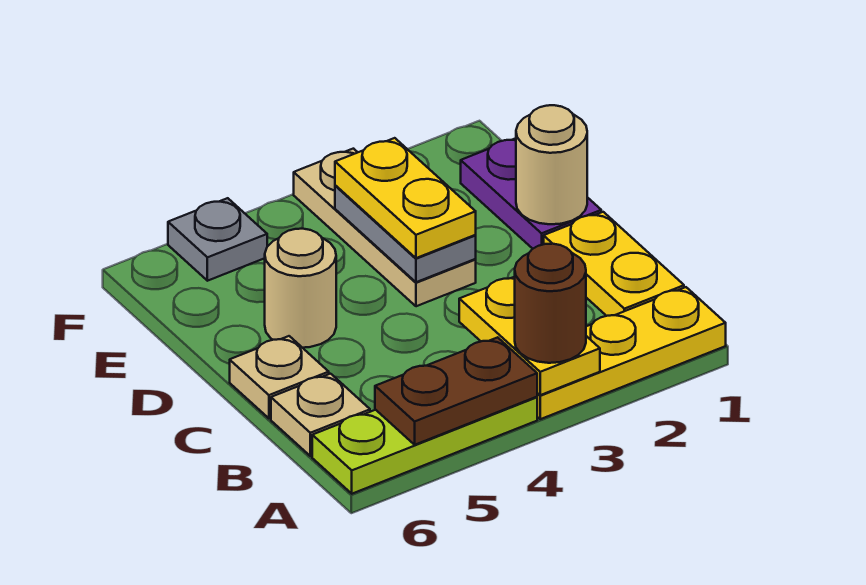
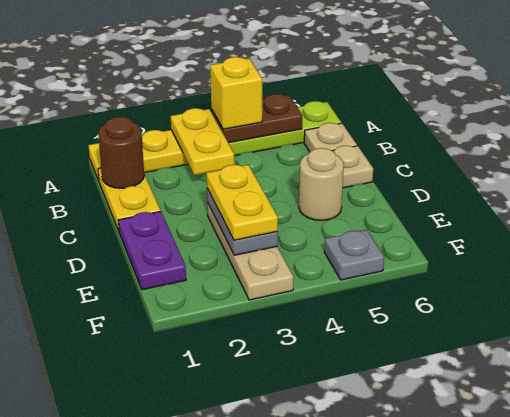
brown 1x1 round brick [515,244,586,363] -> brown 1x1 round brick moved to [98,117,144,188]
none -> yellow 1x1 brick [210,57,262,129]
tan 1x1 round brick [516,105,587,224] -> none

